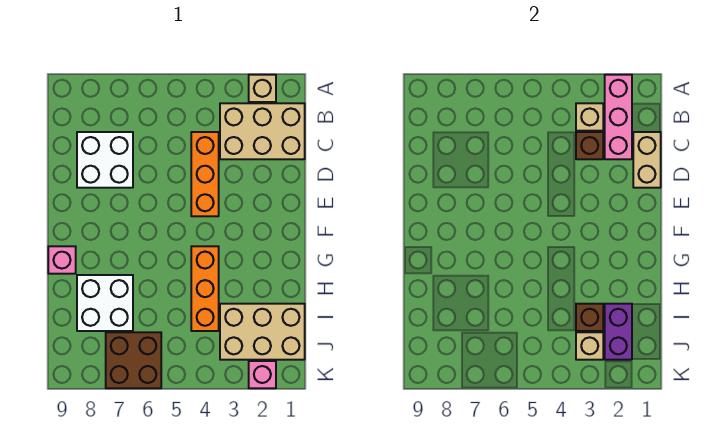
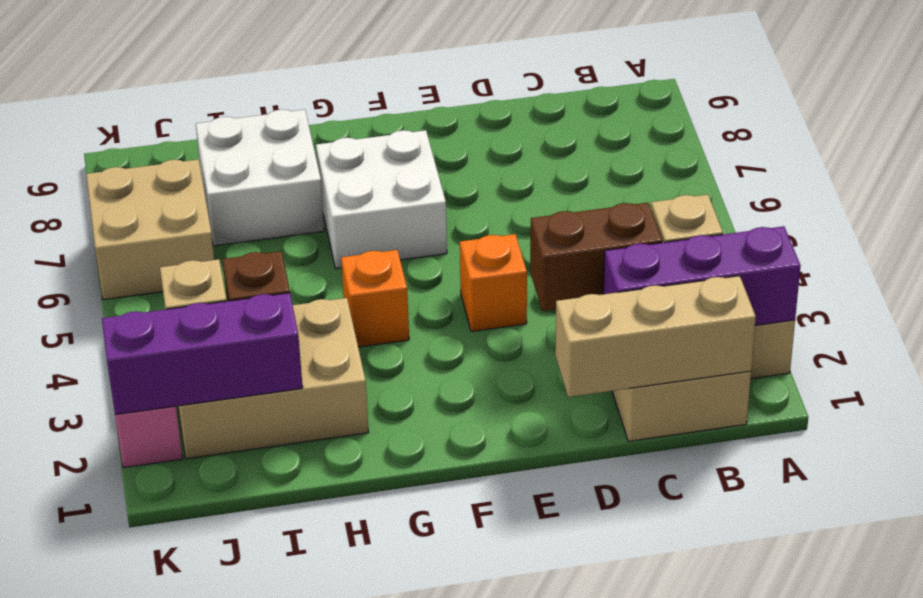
pink 1x3 brick [605,75,632,159] -> purple 1x3 brick [603,226,801,326]
tan 1x2 brick [633,132,661,188] -> tan 1x3 brick [555,276,756,397]
brown 1x1 brick [576,132,603,159] -> brown 1x2 brick [530,203,662,311]
orange 1x3 brick [191,132,219,216] -> orange 1x1 brick [460,234,527,332]
white 2x2 brick [77,132,133,188] -> white 2x2 brick moved to [316,130,447,269]
orange 1x3 brick [191,246,219,331] -> orange 1x1 brick [341,250,409,347]
pink 1x1 brick [48,246,76,274] -> none
tan 2x3 brick [220,304,305,360] -> tan 2x3 brick turned to [178,298,369,459]
purple 1x2 brick [605,304,632,360] -> purple 1x3 brick [102,293,303,415]
brown 2x2 brick [106,332,161,388] -> tan 2x2 brick [86,159,214,300]

